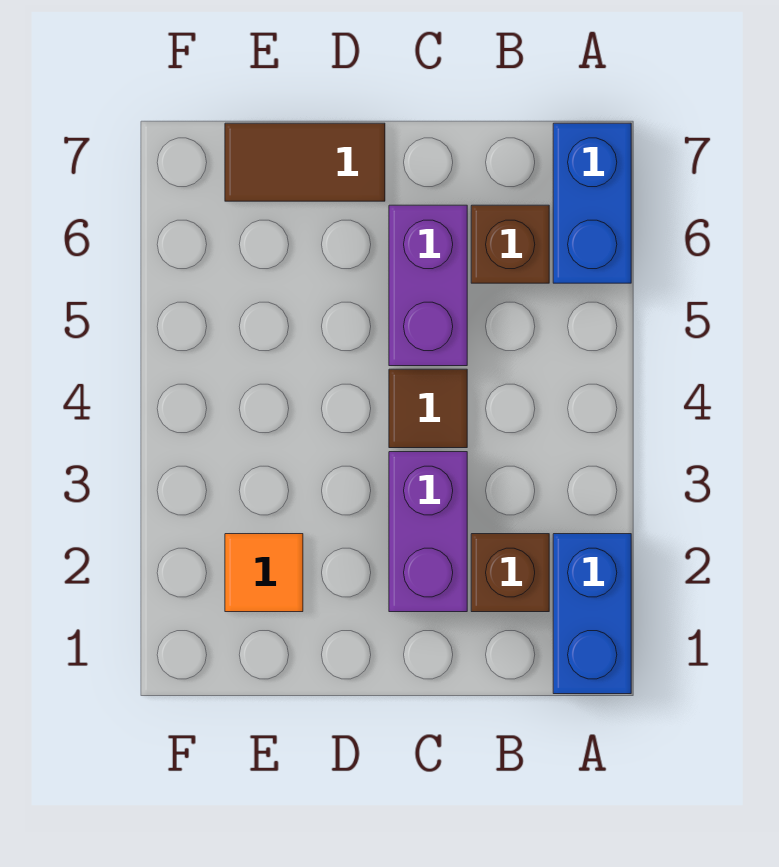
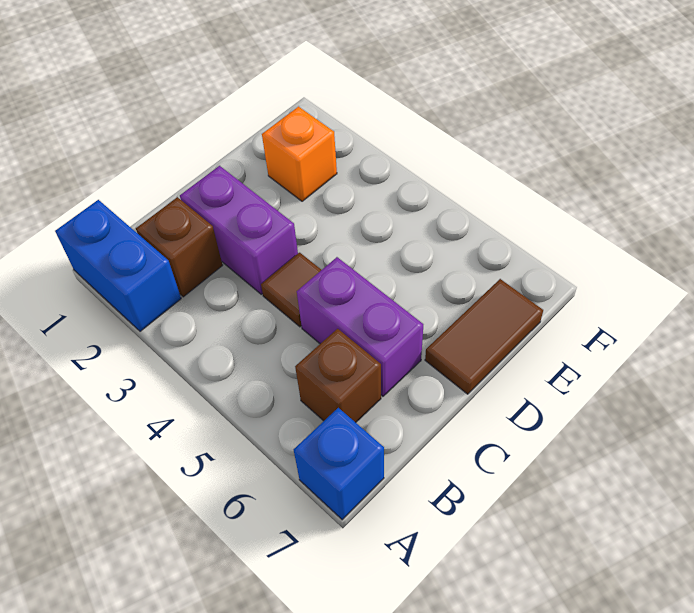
blue 1x2 brick [553,123,631,283] -> blue 1x1 brick [294,408,384,520]
orange 1x1 tile [225,534,303,612] -> orange 1x1 brick [262,107,337,201]

